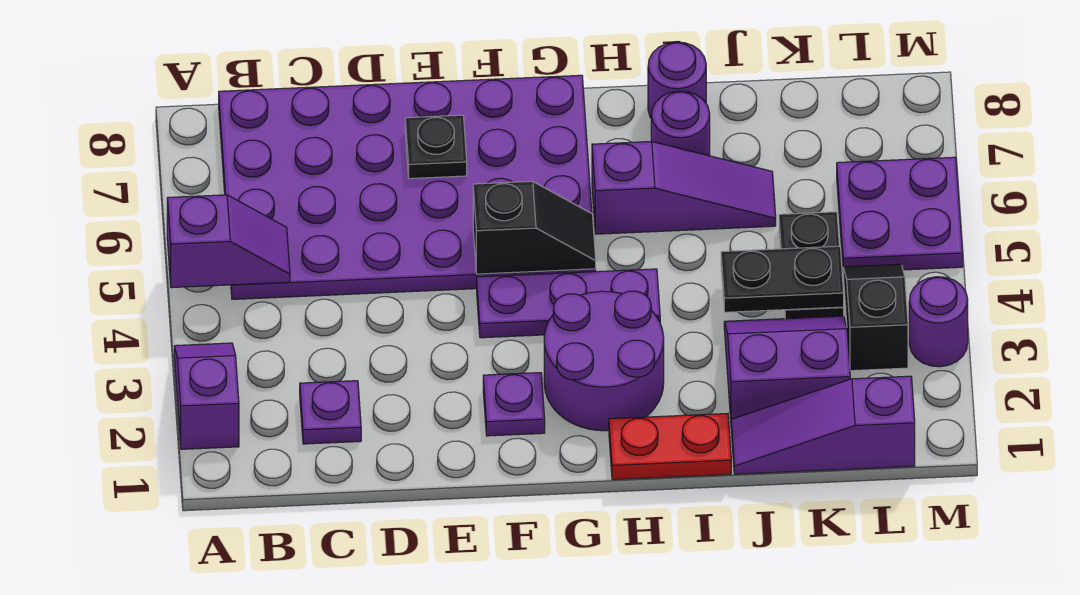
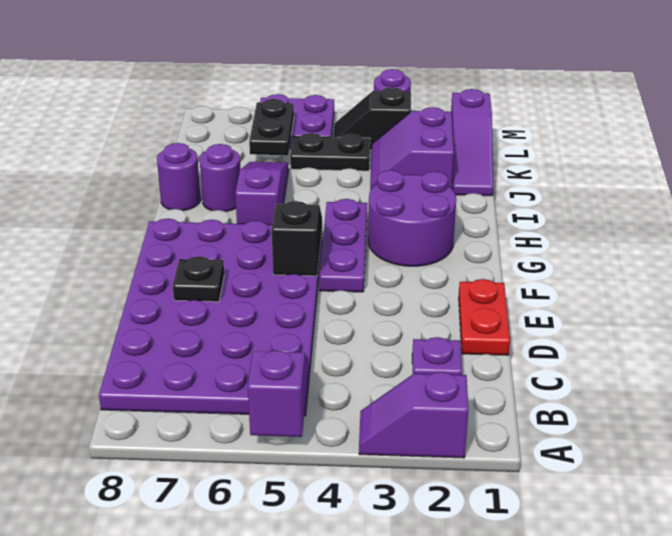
purple 1x1 plate [483,373,545,436] -> none
red 1x2 plate [609,414,731,480] -> red 1x2 plate moved to [459,279,510,355]
black 1x2 plate [721,246,844,312] -> black 1x2 plate moved to [249,99,294,155]

